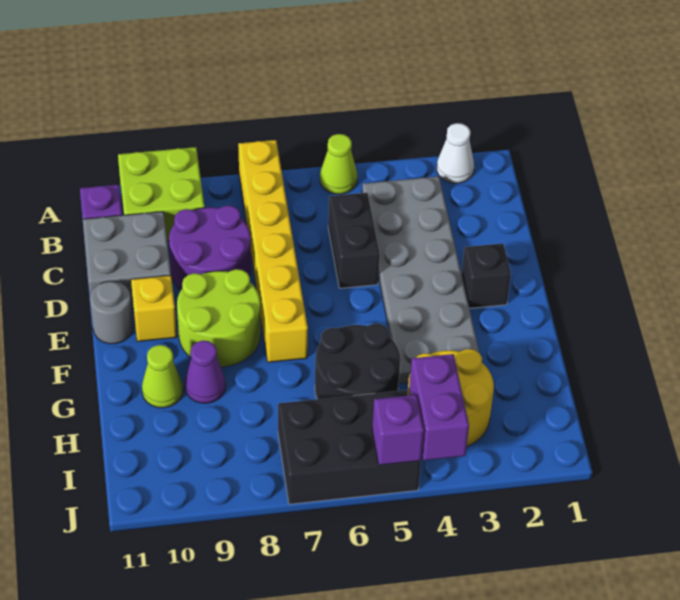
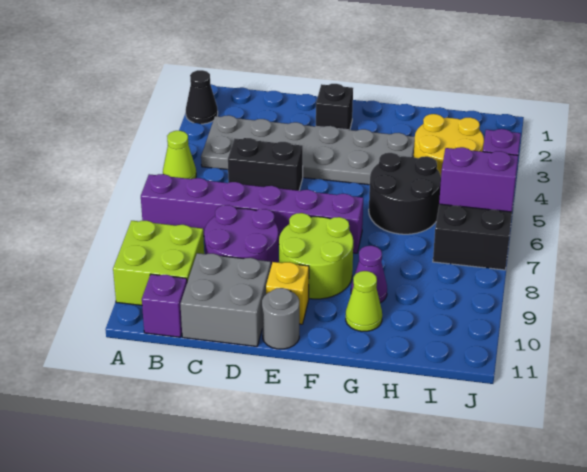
white 1x1 cone [437,123,474,183] -> black 1x1 cone [186,70,218,124]
yellow 1x6 brick [238,140,308,362] -> purple 1x6 brick [141,174,363,253]
purple 1x2 brick [409,354,469,460] -> purple 1x2 brick moved to [439,147,518,212]

